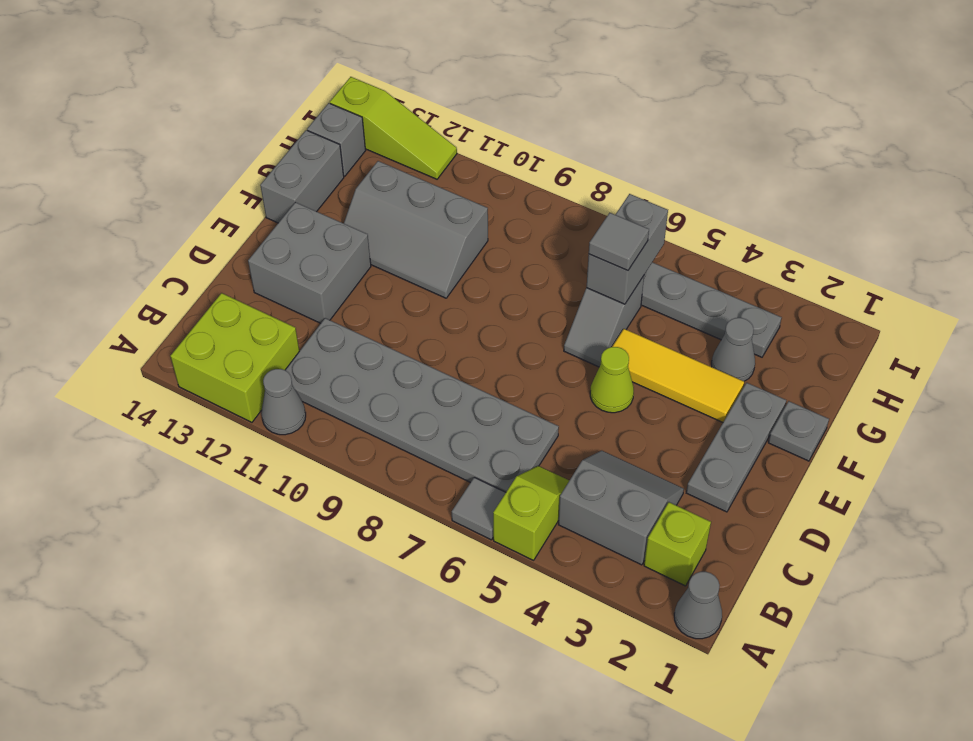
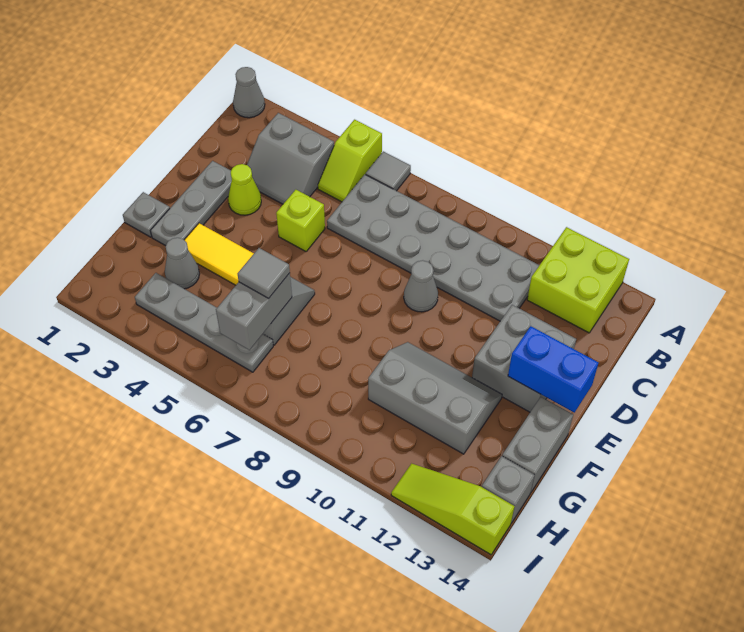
grey 1x1 cone [261,369,306,435] -> grey 1x1 cone moved to [404,260,438,312]
lime 1x1 brick [644,502,711,586] -> lime 1x1 brick moved to [276,190,325,251]
lime 1x1 cone [590,347,634,413] -> lime 1x1 cone moved to [228,164,261,215]
none -> blue 1x2 brick [508,326,599,413]

